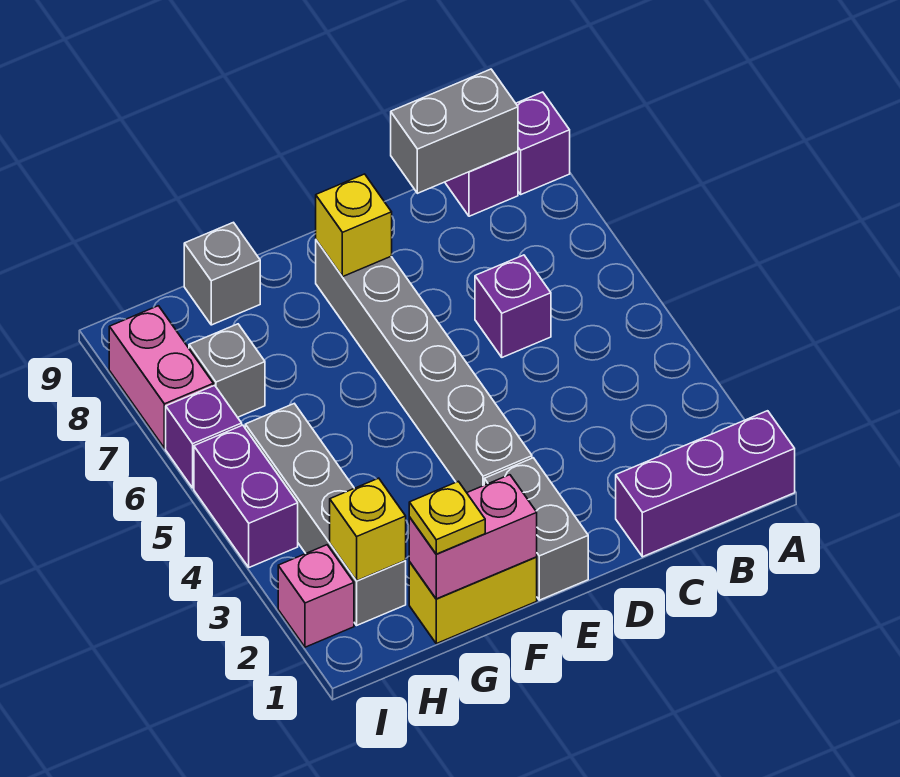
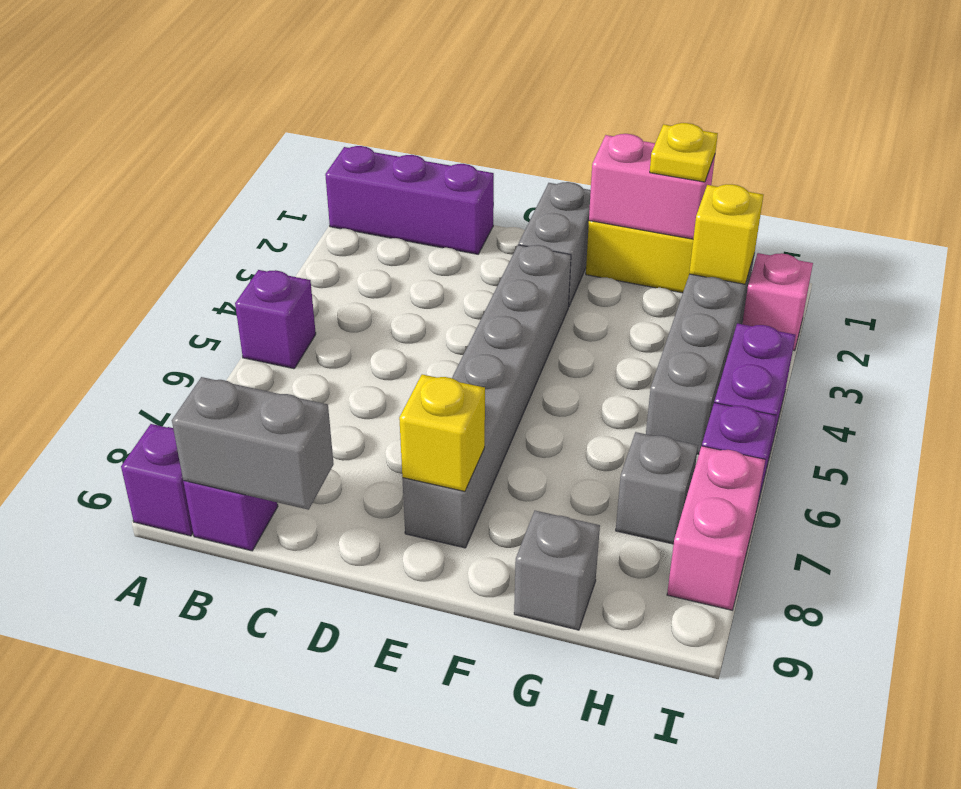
purple 1x1 brick [475,255,551,357] -> purple 1x1 brick moved to [235,270,316,369]

